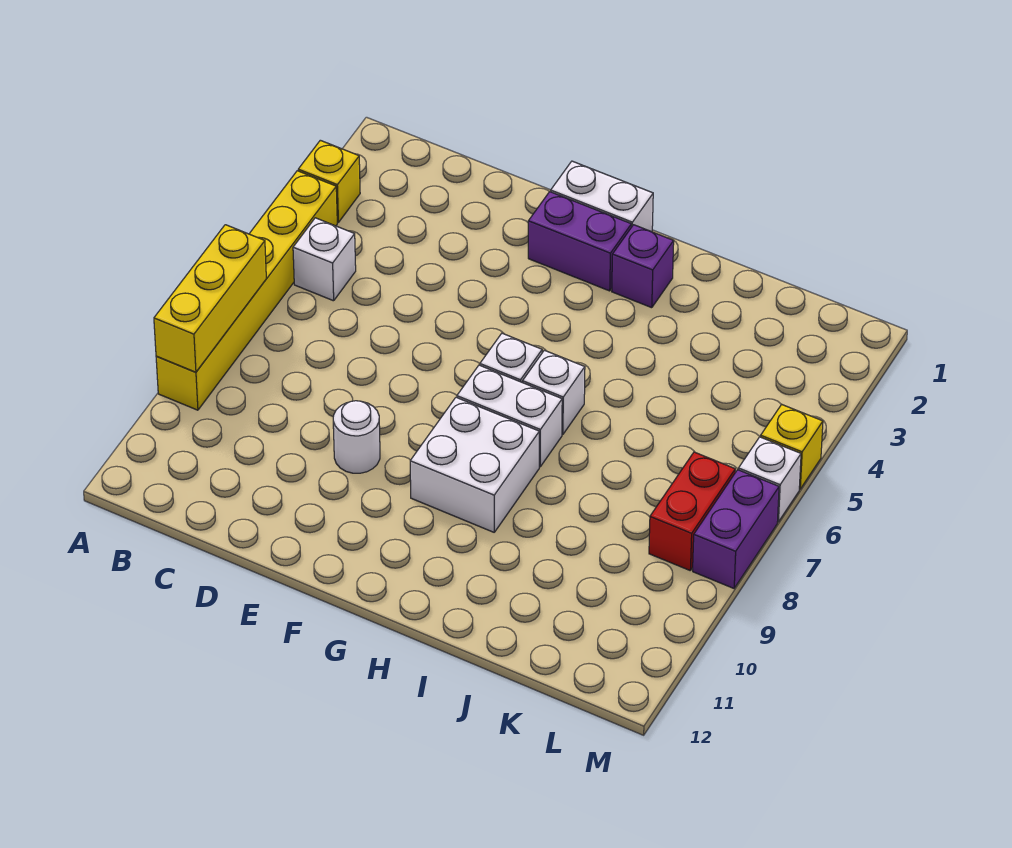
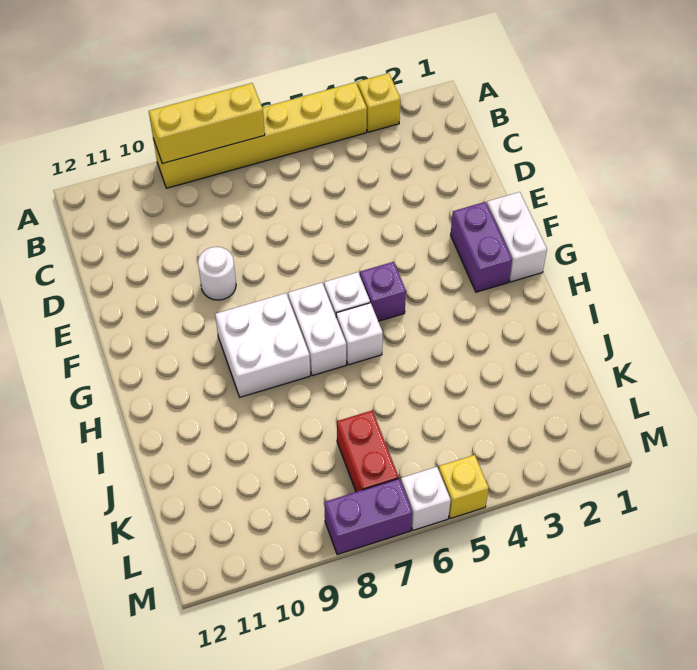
white 1x1 brick [293,218,356,301] -> none
purple 1x1 brick [612,225,674,308] -> purple 1x1 brick moved to [360,262,406,321]
red 1x2 brick [649,452,735,570] -> red 1x2 brick turned to [337,411,399,492]

